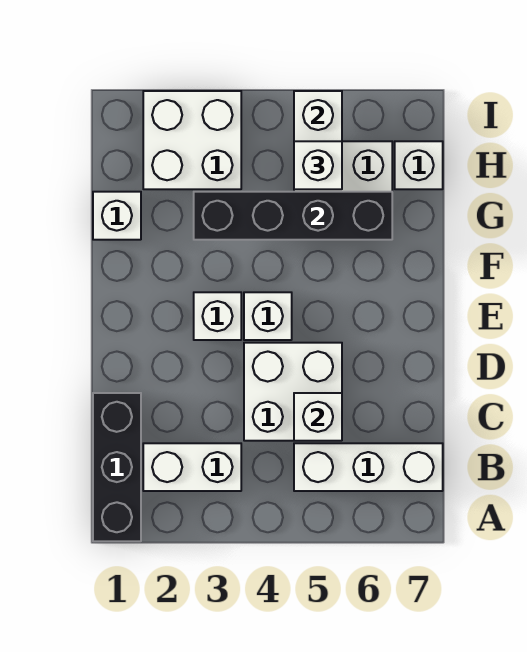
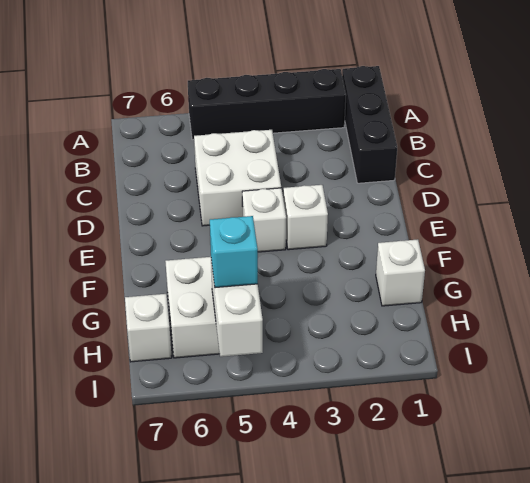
white 1x2 brick [143,443,241,491] -> none
white 1x3 brick [294,443,443,491] -> none
white 1x1 brick [294,393,342,441] -> none
black 1x4 brick [194,192,392,240] -> black 1x4 brick moved to [188,69,346,140]
white 2x2 brick [143,91,241,189] -> none
white 1x1 brick [294,141,342,189] -> cyan 1x1 brick [210,216,258,288]

